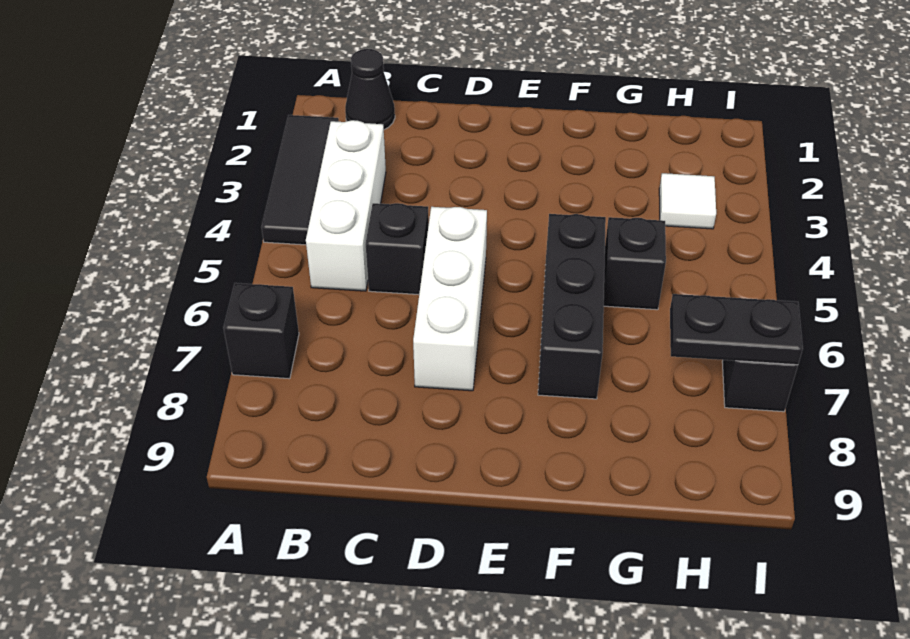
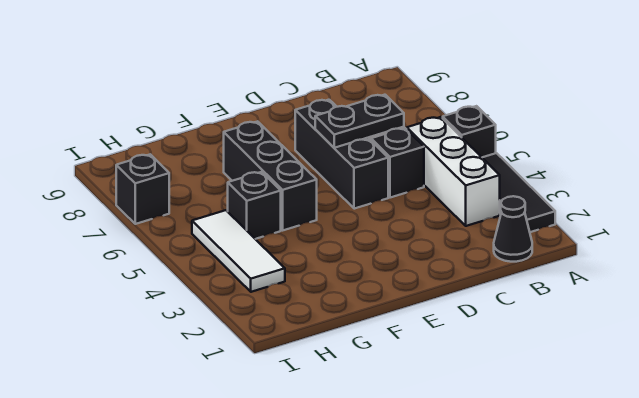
black 1x1 brick [223,283,299,379] -> black 1x1 brick moved to [443,106,496,157]
white 1x3 brick [413,207,487,391] -> black 1x3 brick [295,100,388,209]
white 1x1 tile [659,173,716,229] -> white 1x3 tile [192,210,285,292]
black 1x2 plate [670,294,803,365] -> black 1x2 plate moved to [315,95,404,148]

